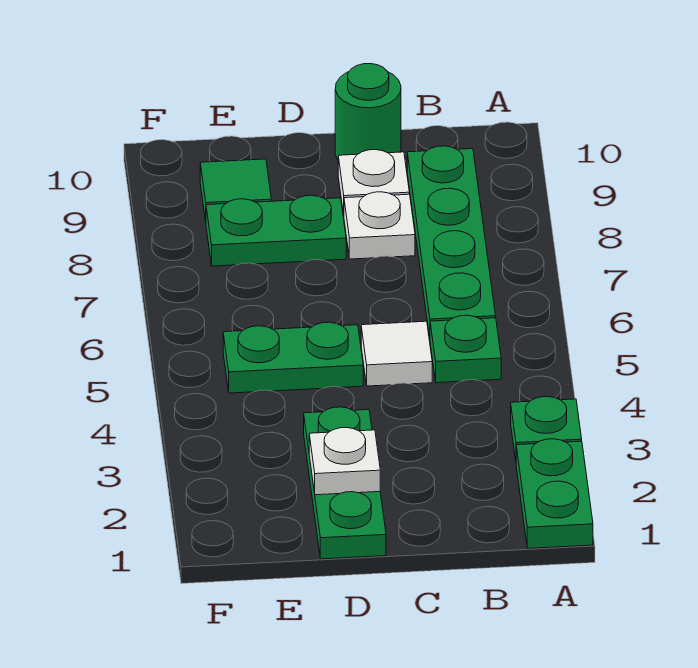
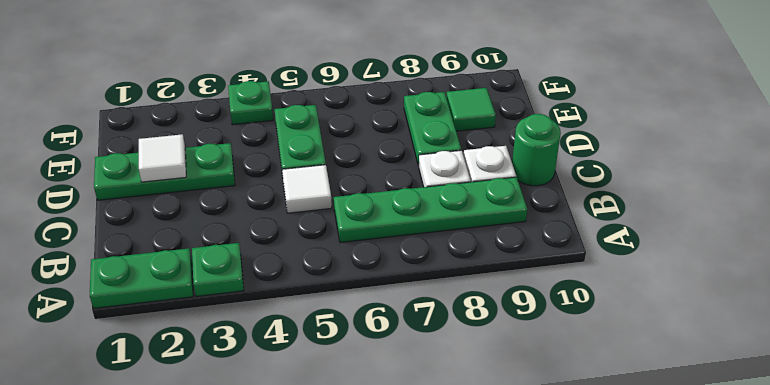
green 1x1 plate [430,315,501,383] -> green 1x1 plate moved to [228,81,273,125]
white 1x1 plate [309,428,380,495] -> white 1x1 tile [139,134,186,182]

